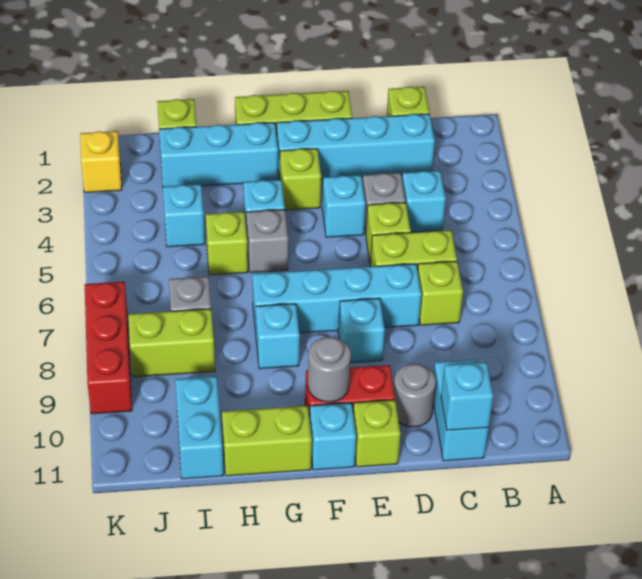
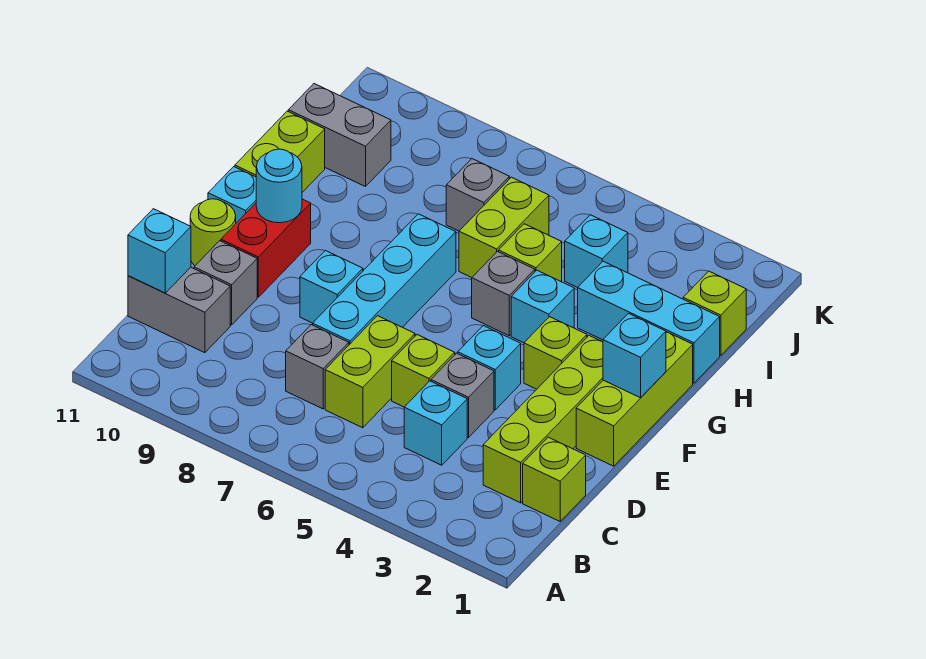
cyan 1x4 brick [277,114,435,180] -> lime 1x4 brick [483,336,603,503]
lime 1x1 brick [418,261,463,325] -> grey 1x1 brick [286,325,349,409]
cyan 1x2 brick [434,360,488,461] -> grey 1x2 brick [128,267,230,353]
grey 1x1 round brick [394,364,436,427] -> grey 1x1 brick [194,241,257,325]
lime 1x1 brick [353,400,400,467] -> lime 1x1 round brick [190,199,236,266]
grey 1x1 round brick [308,337,351,402] -> cyan 1x1 round brick [256,149,302,223]
cyan 1x3 brick [159,123,278,187] -> cyan 1x3 brick turned to [578,261,720,383]
cyan 1x1 brick [256,304,300,369] -> cyan 1x1 brick moved to [603,313,666,398]
lime 1x2 brick [128,309,215,377] -> lime 1x2 brick moved to [459,177,549,278]
cyan 1x2 brick [175,376,223,479] -> grey 1x2 brick [288,84,391,187]
yellow 1x1 brick [80,131,122,192] -> none
red 1x3 brick [85,282,132,414] -> none

